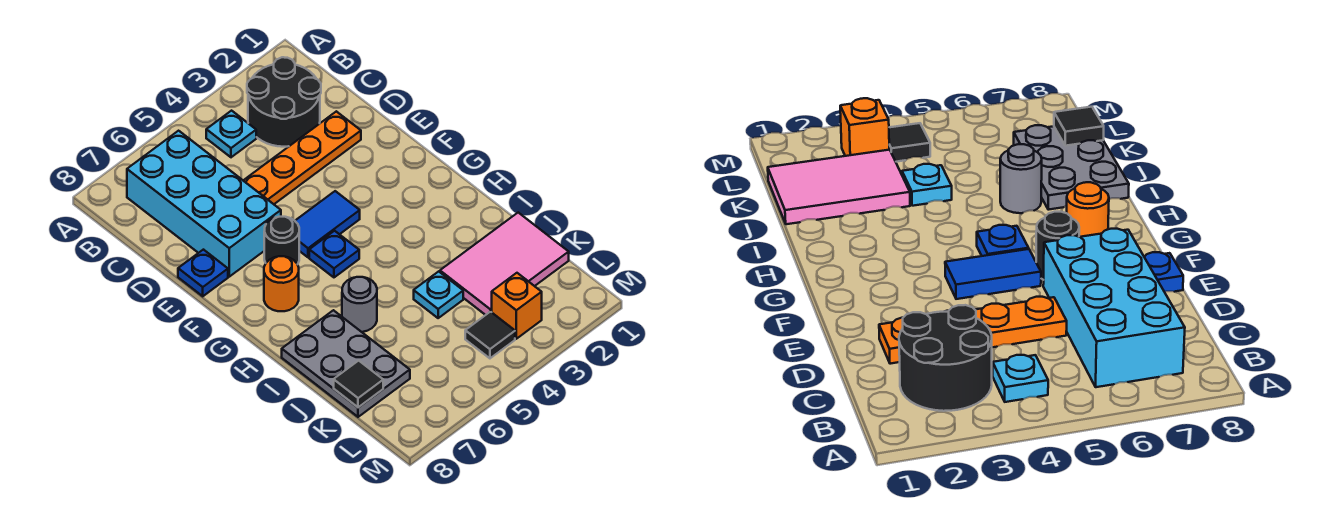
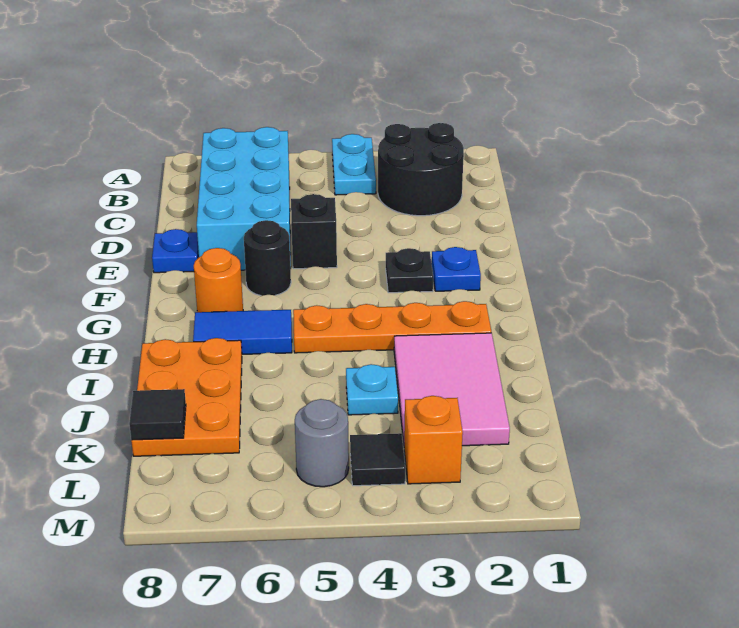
cyan 1x1 plate [206,111,256,157] -> cyan 1x2 plate [332,134,376,195]
orange 1x4 plate [243,111,361,204] -> orange 1x4 plate moved to [293,301,491,353]
none -> black 1x1 brick [291,194,337,269]
none -> black 1x1 plate [386,248,433,293]
blue 1x2 tile [295,191,360,257] -> blue 1x2 tile moved to [193,310,292,354]
blue 1x1 plate [309,231,359,277] -> blue 1x1 plate moved to [432,247,481,291]
grey 1x1 round brick [342,277,377,332] -> grey 1x1 round brick moved to [295,399,349,487]
grey 2x3 plate [282,310,410,417] -> orange 2x3 plate [131,338,242,456]
pink 2x3 tile [440,213,569,315] -> pink 2x3 tile turned to [394,333,510,446]

